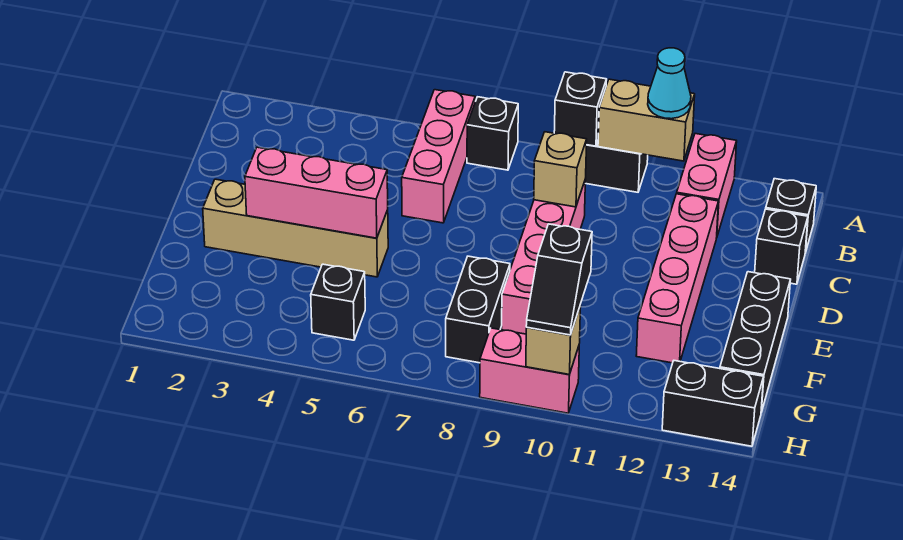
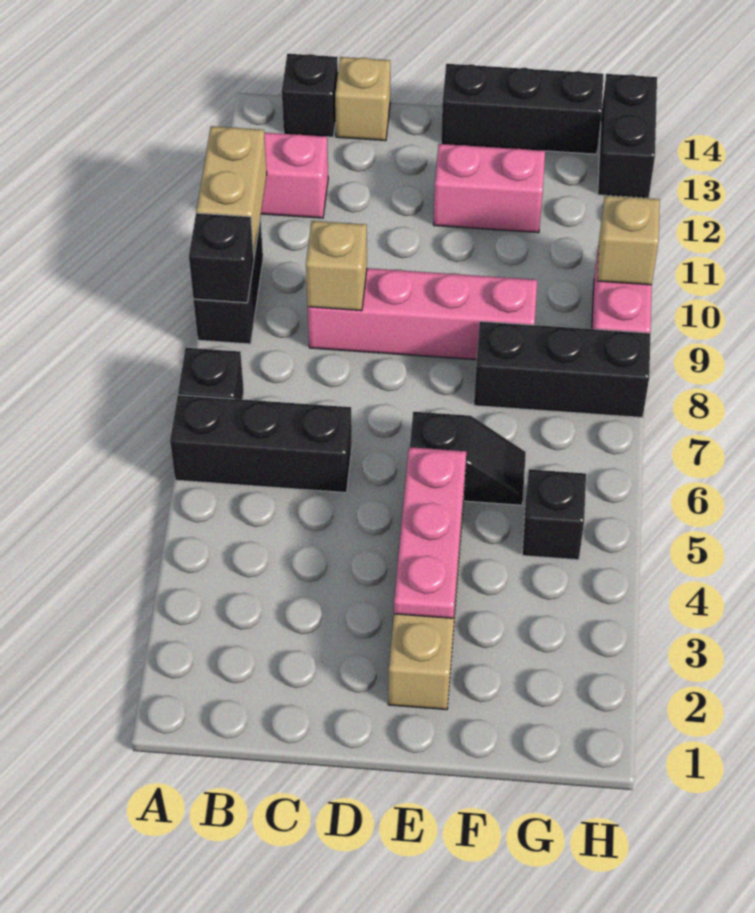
pink 1x3 brick [402,90,475,223] -> black 1x3 brick [170,395,352,493]
cyan 1x1 cone [648,48,691,119] -> none
pink 1x4 brick [636,194,719,363] -> pink 1x2 brick [433,144,545,233]
black 1x1 brick [755,209,808,284] -> tan 1x1 brick [335,57,390,141]
pink 1x3 brick [245,147,388,238] -> pink 1x3 plate [394,447,466,618]
black 1x2 brick [446,256,510,363] -> black 1x3 brick [474,321,651,417]
black 1x2 slope [526,224,592,335] -> black 1x2 slope moved to [410,412,526,505]

